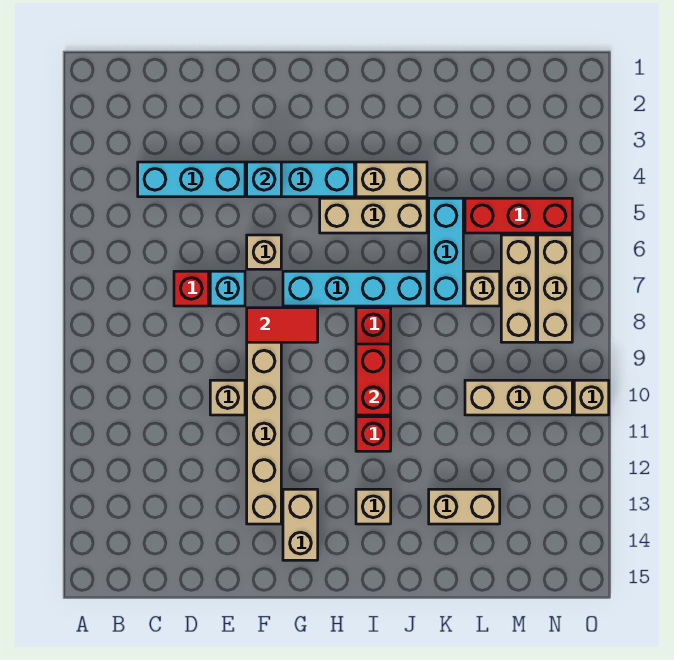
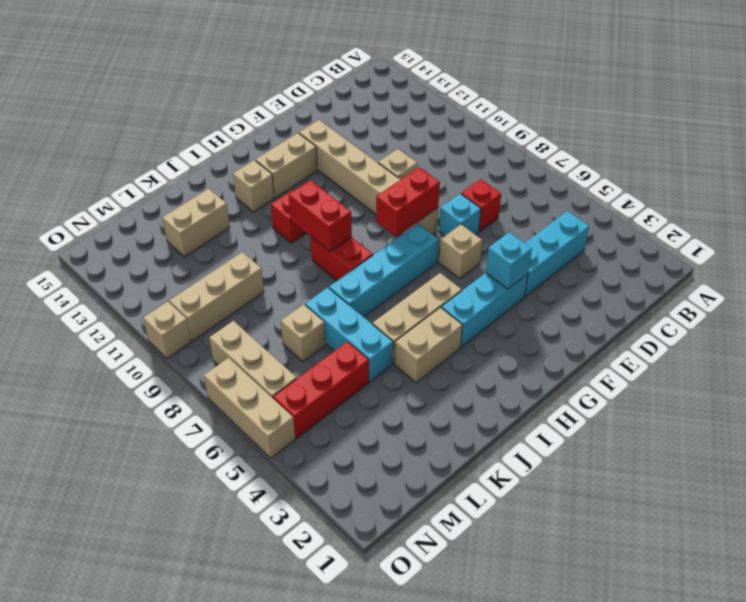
red 1x2 tile [247,308,318,342] -> red 1x2 brick [376,167,440,237]
tan 1x2 brick [283,489,318,560] -> tan 1x2 brick turned to [255,133,317,198]
tan 1x3 brick [501,235,536,342] -> tan 1x3 brick moved to [204,358,295,458]

